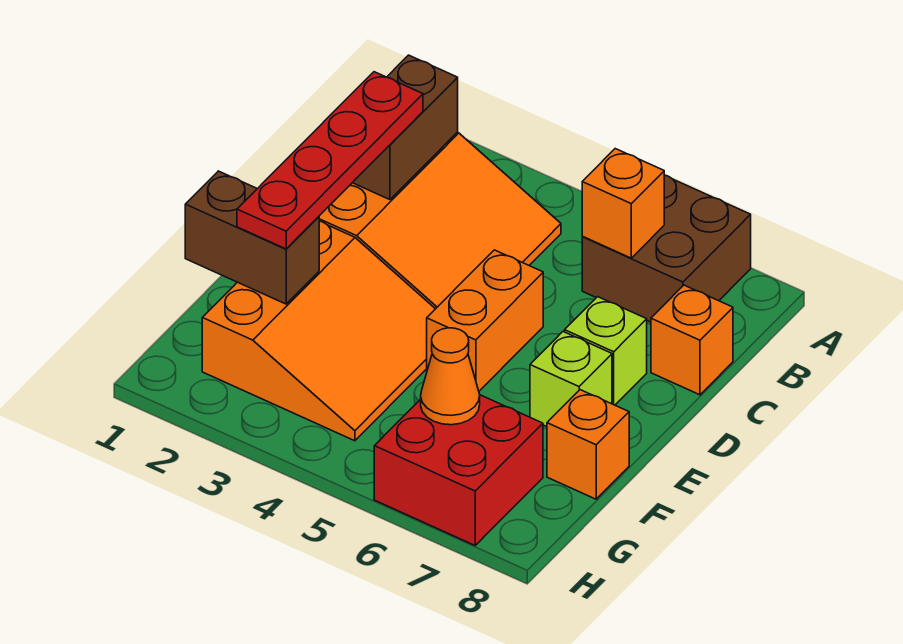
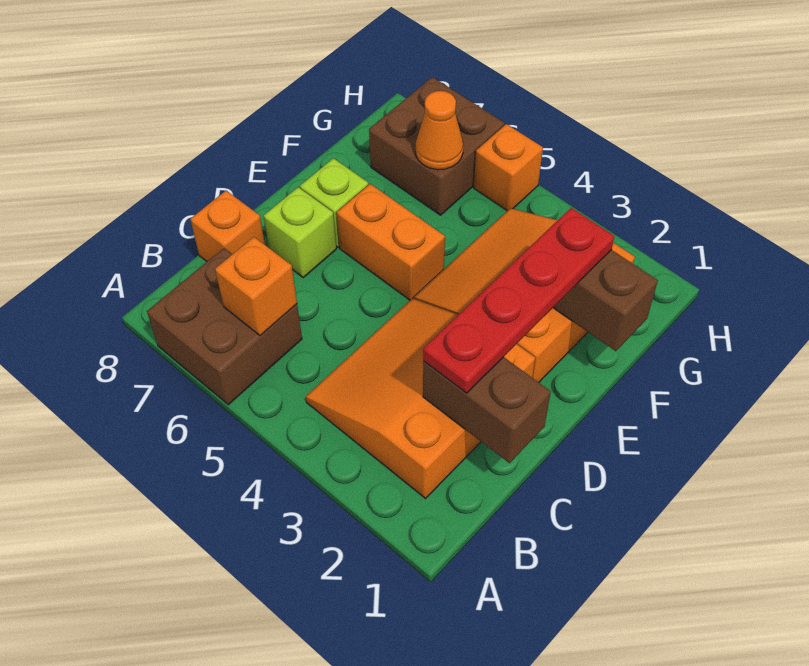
brown 1x2 brick [353,55,458,200] -> brown 1x2 brick turned to [423,357,551,463]
orange 1x2 brick [427,250,543,391] -> orange 1x2 brick turned to [337,184,445,300]
orange 1x1 brick [547,390,629,499] -> orange 1x1 brick moved to [474,124,543,211]
red 2x2 brick [374,395,543,545] -> brown 2x2 brick [369,77,504,215]

